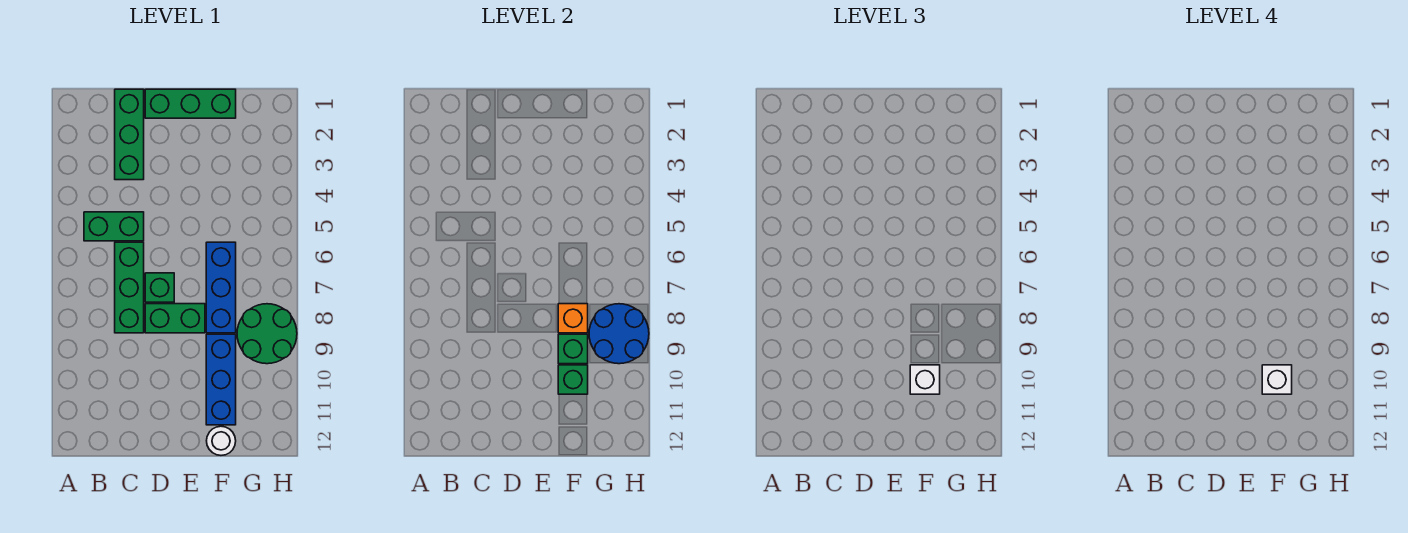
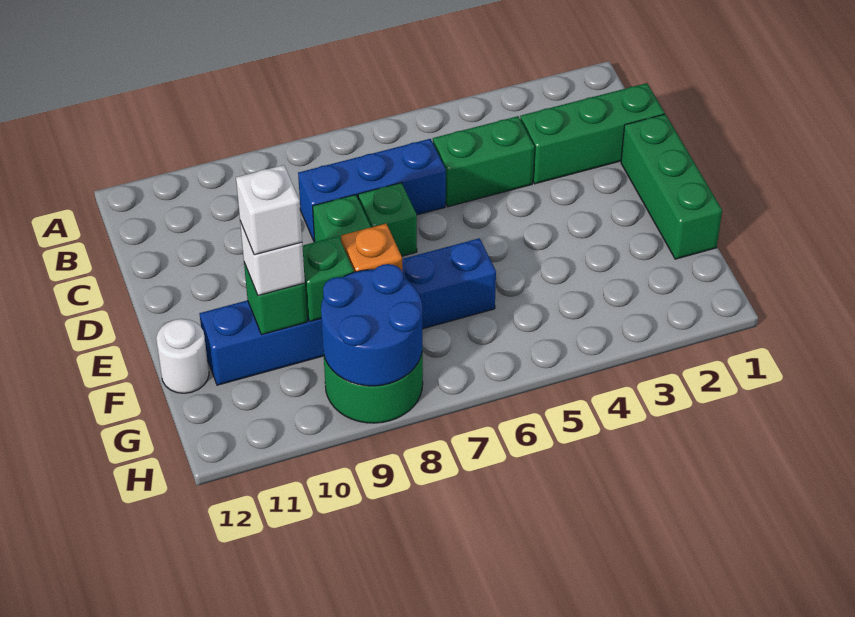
green 1x2 brick [84,212,144,241] -> green 1x2 brick turned to [433,116,534,207]
green 1x3 brick [115,242,144,333] -> blue 1x3 brick [298,139,446,242]

